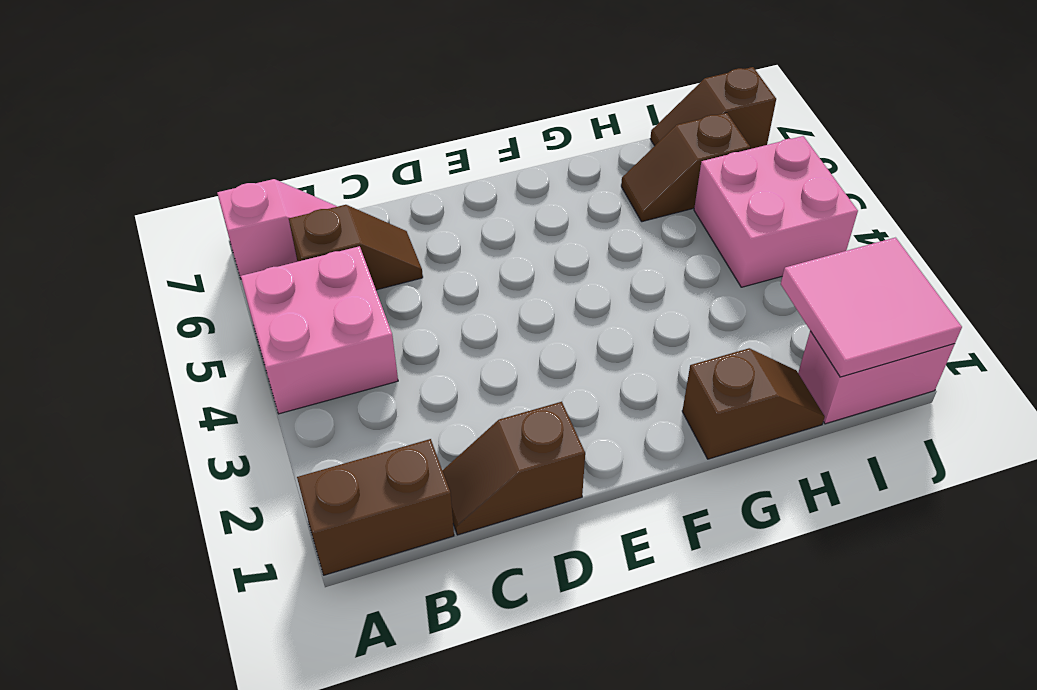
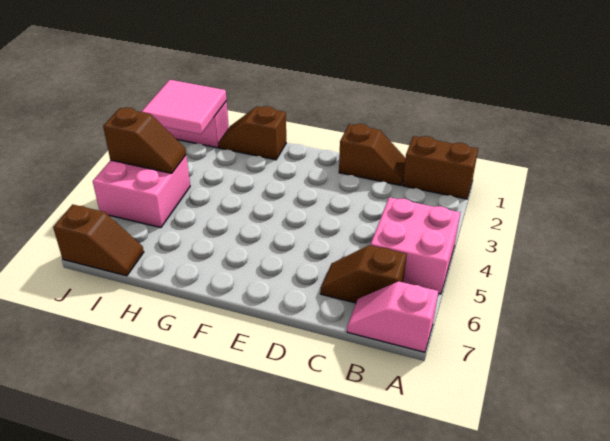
brown 1x2 slope [621,113,750,222] -> brown 1x2 slope moved to [103,108,186,173]

